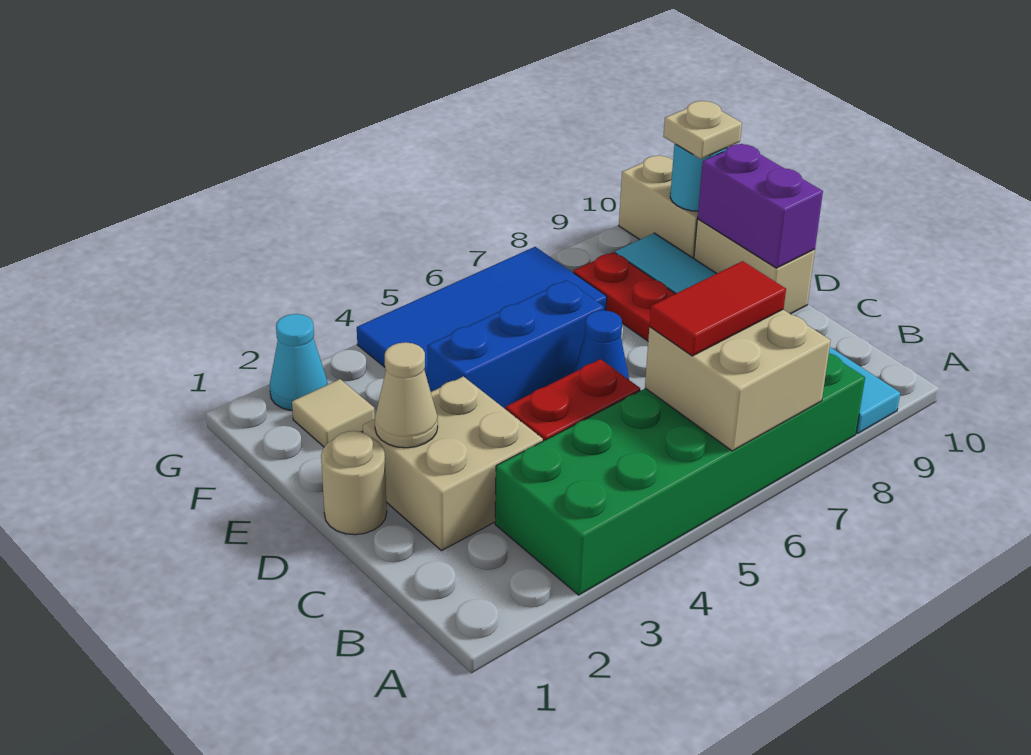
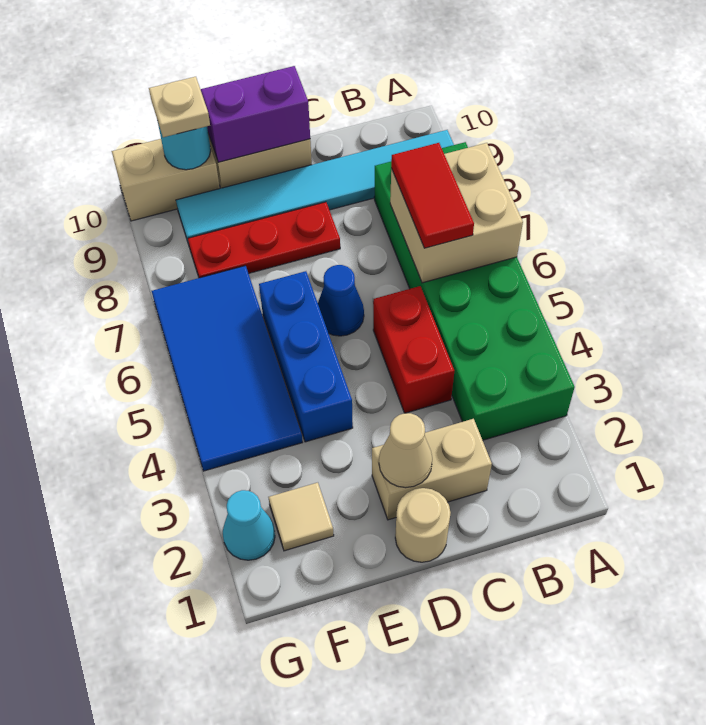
tan 2x2 brick [363,376,543,551] -> tan 1x2 brick [372,419,492,520]

